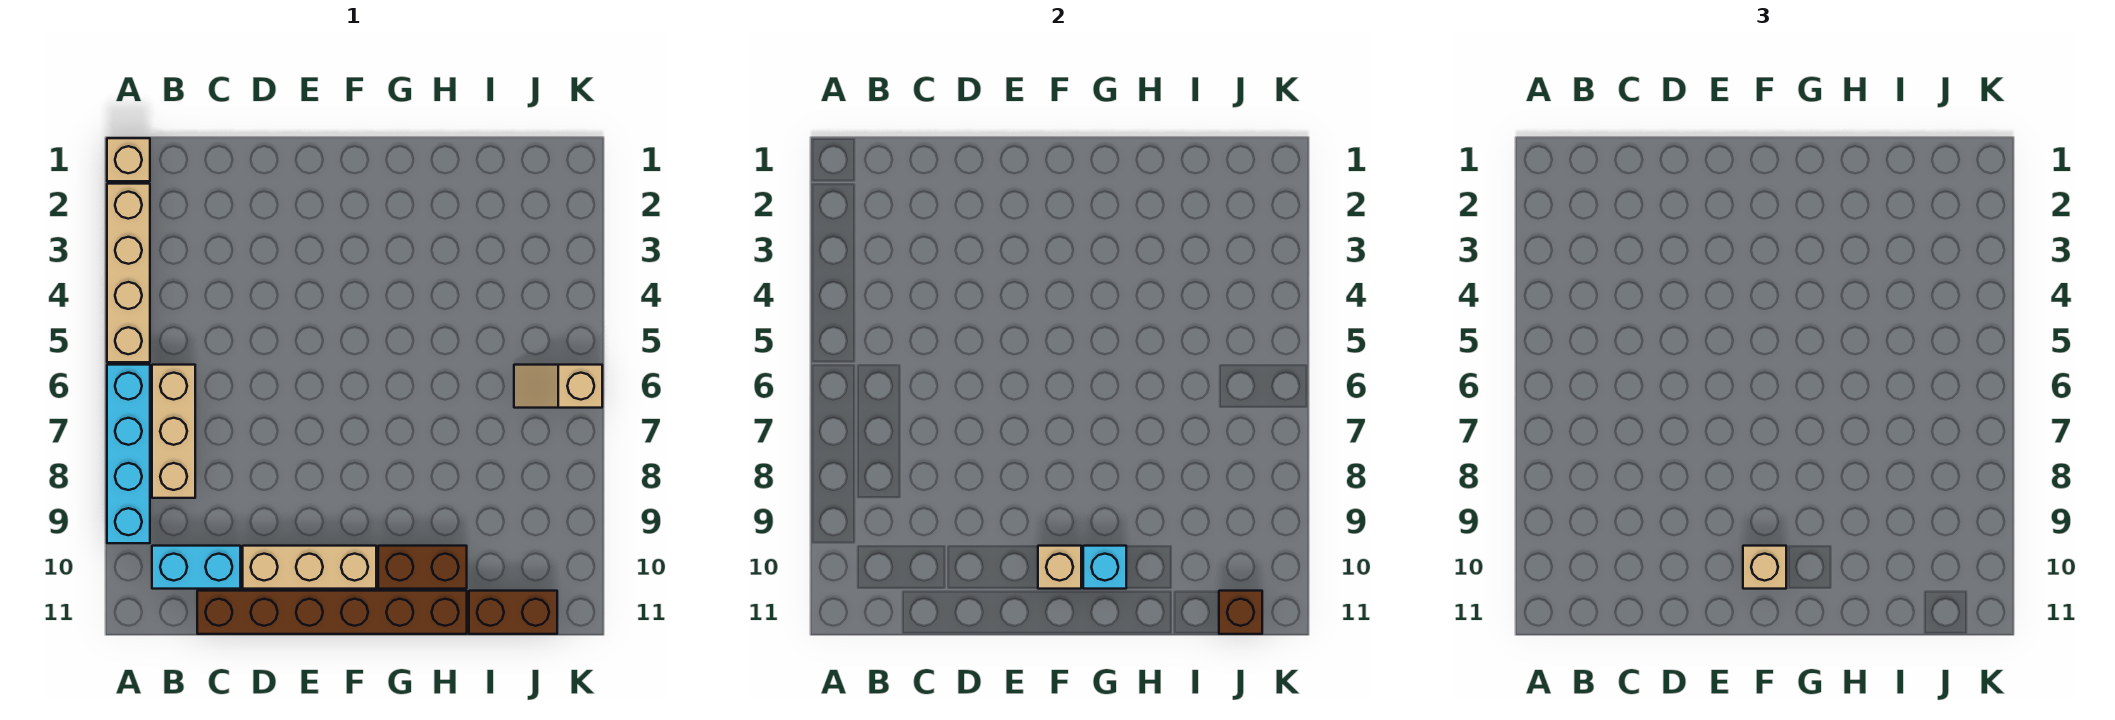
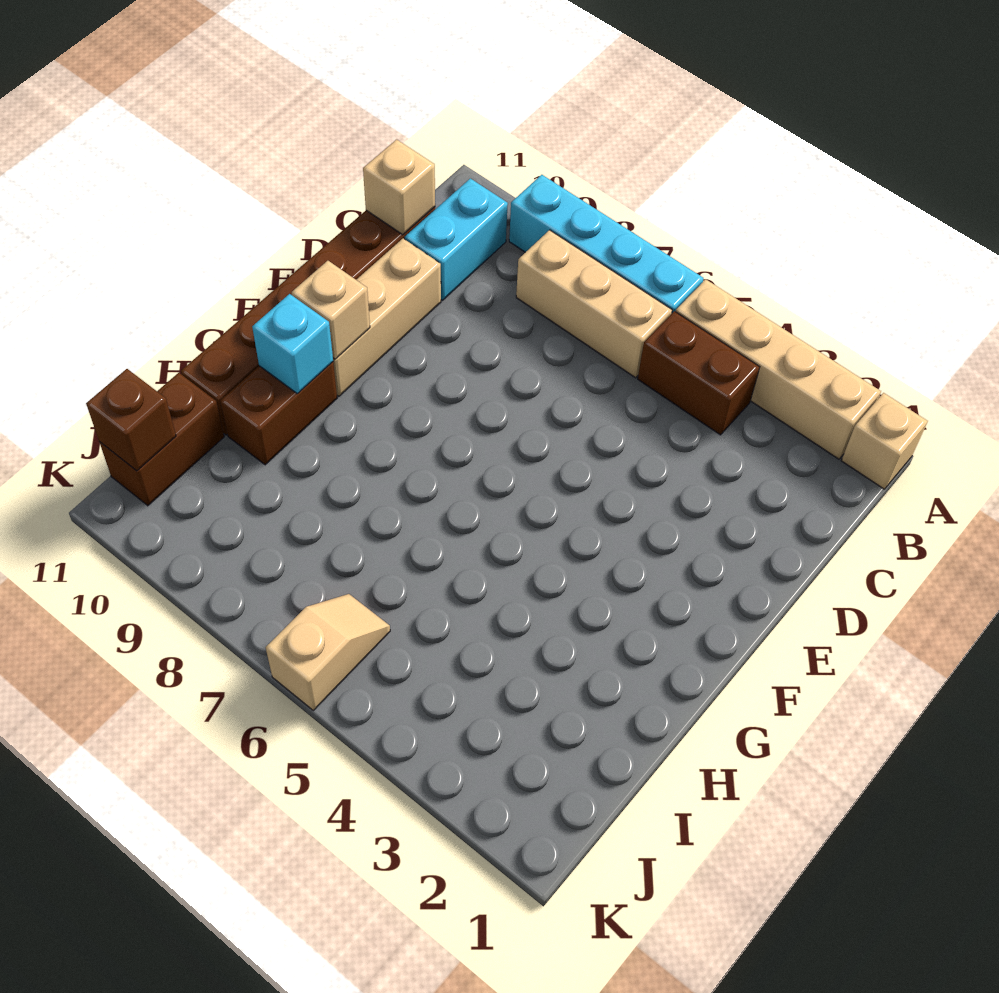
none -> brown 1x2 brick [638,311,760,435]
tan 1x1 brick [1743,546,1786,589] -> tan 1x1 brick moved to [363,139,435,235]

